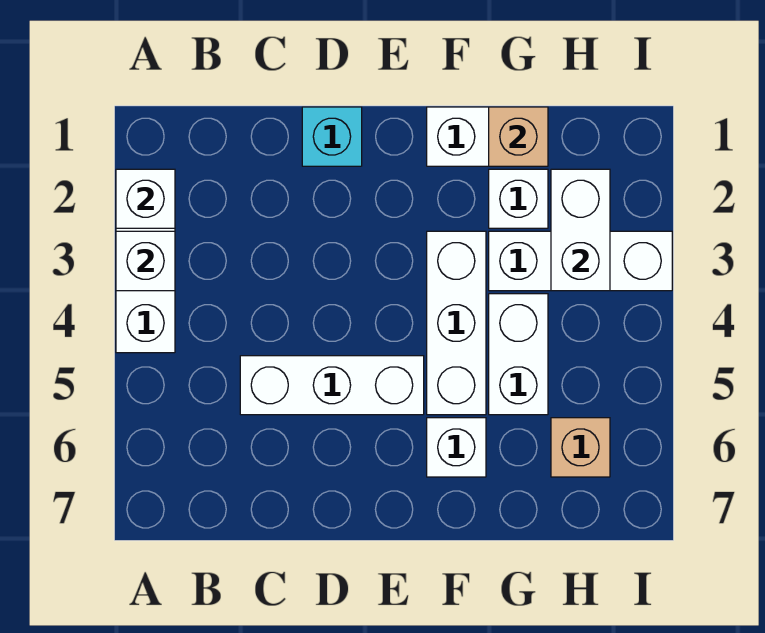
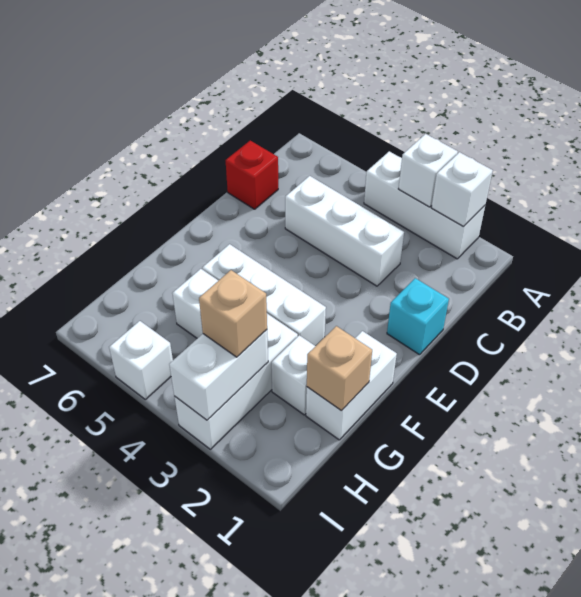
white 1x3 brick [240,356,424,415] -> white 1x3 brick turned to [285,176,404,286]
none -> red 1x1 brick [226,141,278,209]
white 1x1 brick [427,418,486,477] -> white 1x1 brick moved to [109,321,173,399]
white 1x2 brick [551,169,610,291] -> white 1x2 brick turned to [169,330,268,420]
tan 1x1 brick [551,418,610,477] -> tan 1x1 brick moved to [199,270,267,357]

